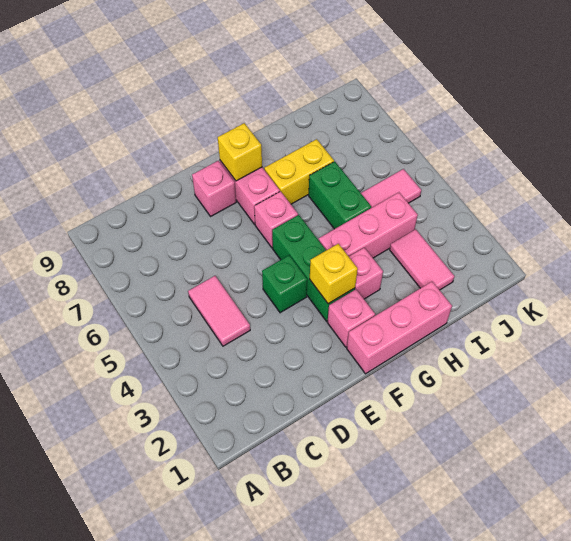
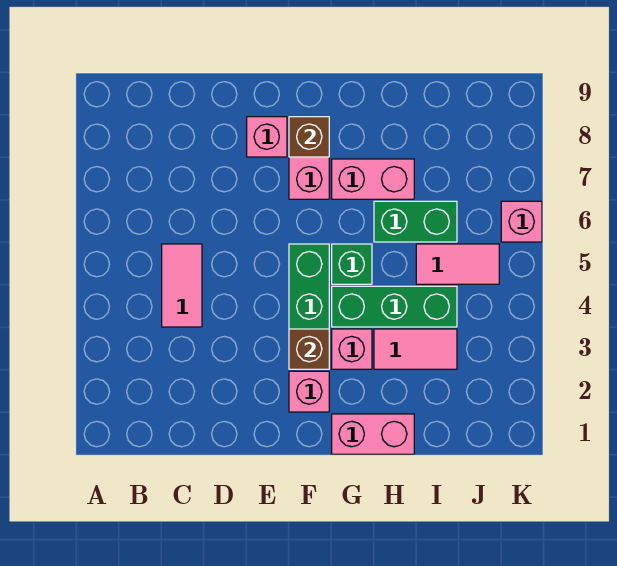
green 1x1 brick [262,255,307,313] -> green 1x1 brick moved to [332,244,372,284]
pink 1x3 brick [347,282,452,374] -> pink 1x2 brick [332,414,414,454]
yellow 1x1 brick [310,244,358,304] -> brown 1x1 brick [289,329,329,369]
pink 1x1 brick [254,191,298,248] -> pink 1x1 brick moved to [501,201,542,242]
yellow 1x1 brick [218,123,262,181] -> brown 1x1 brick [289,117,329,157]
pink 1x3 brick [319,192,418,258] -> green 1x3 brick [332,286,457,327]
yellow 1x2 brick [264,139,334,204] -> pink 1x2 brick [332,159,414,199]
green 1x2 brick [309,162,371,229] -> green 1x2 brick turned to [374,201,457,242]
pink 1x2 tile [390,229,454,290] -> pink 1x2 tile turned to [374,329,457,369]

